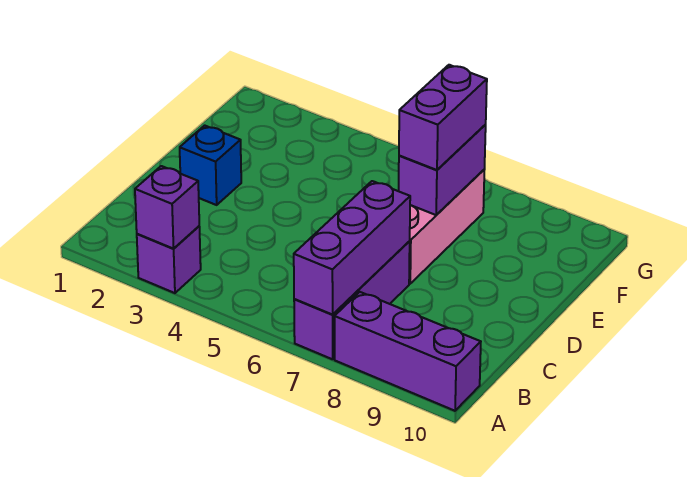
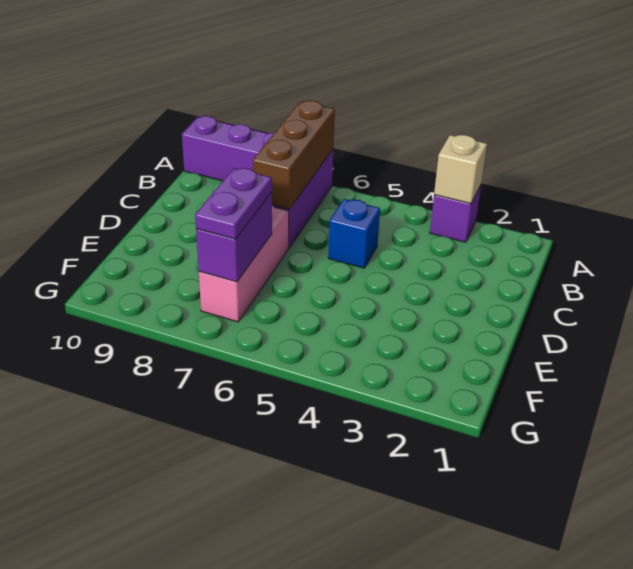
purple 1x1 brick [135,166,199,249] -> tan 1x1 brick [434,135,487,204]
purple 1x3 brick [294,181,410,315] -> brown 1x3 brick [253,101,335,209]
blue 1x1 brick [180,125,241,205] -> blue 1x1 brick moved to [328,199,380,268]
purple 1x2 brick [399,65,487,170] -> purple 1x2 plate [195,168,272,239]

